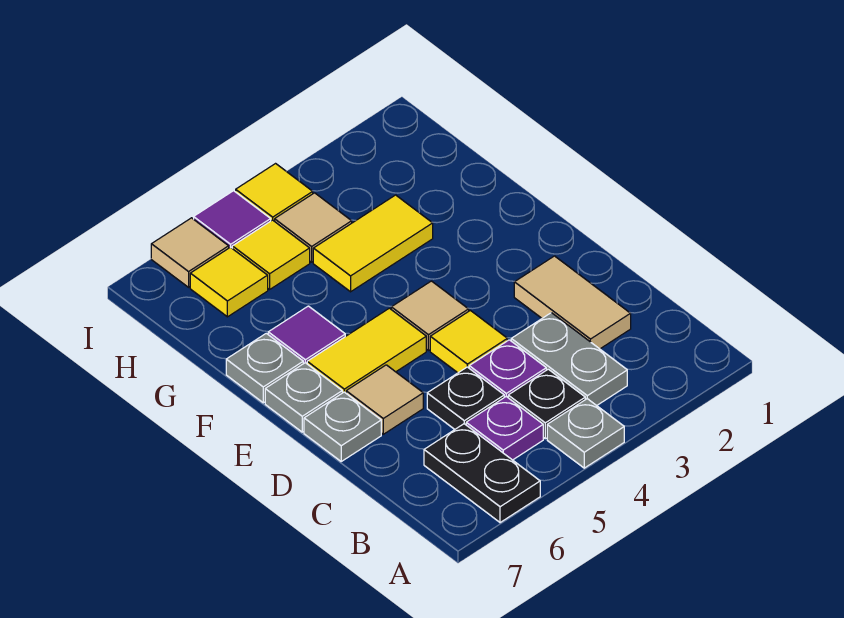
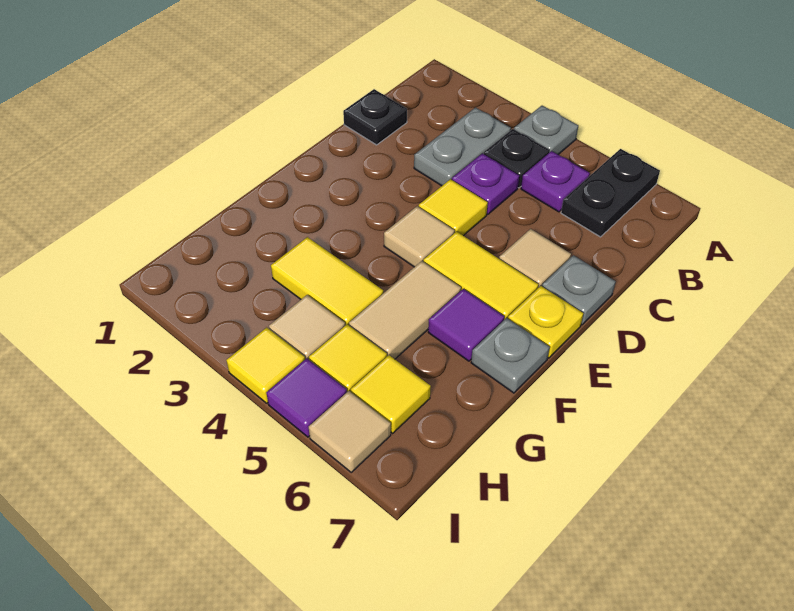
tan 1x2 tile [514,256,631,349] -> tan 1x2 tile moved to [349,261,461,359]
black 1x1 plate [427,367,504,429] -> black 1x1 plate moved to [343,89,407,145]
grey 1x1 plate [265,363,342,432] -> yellow 1x1 plate [508,286,583,358]

